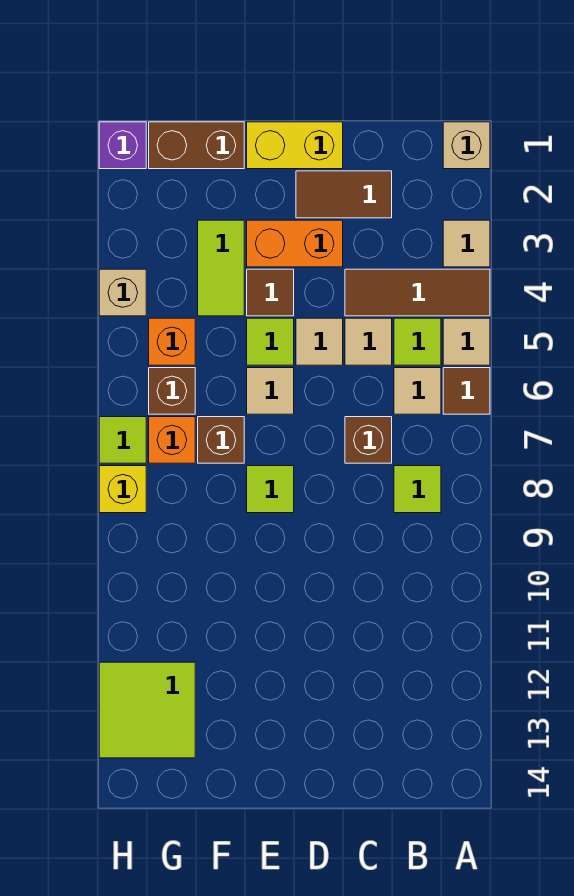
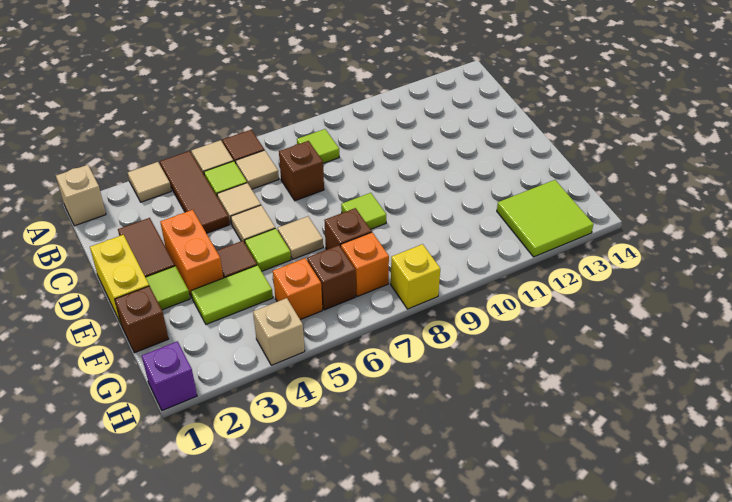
brown 1x2 brick [149,122,244,169] -> brown 1x1 brick [115,286,169,353]
lime 1x1 tile [99,417,146,463] -> lime 1x1 tile moved to [145,266,190,310]

